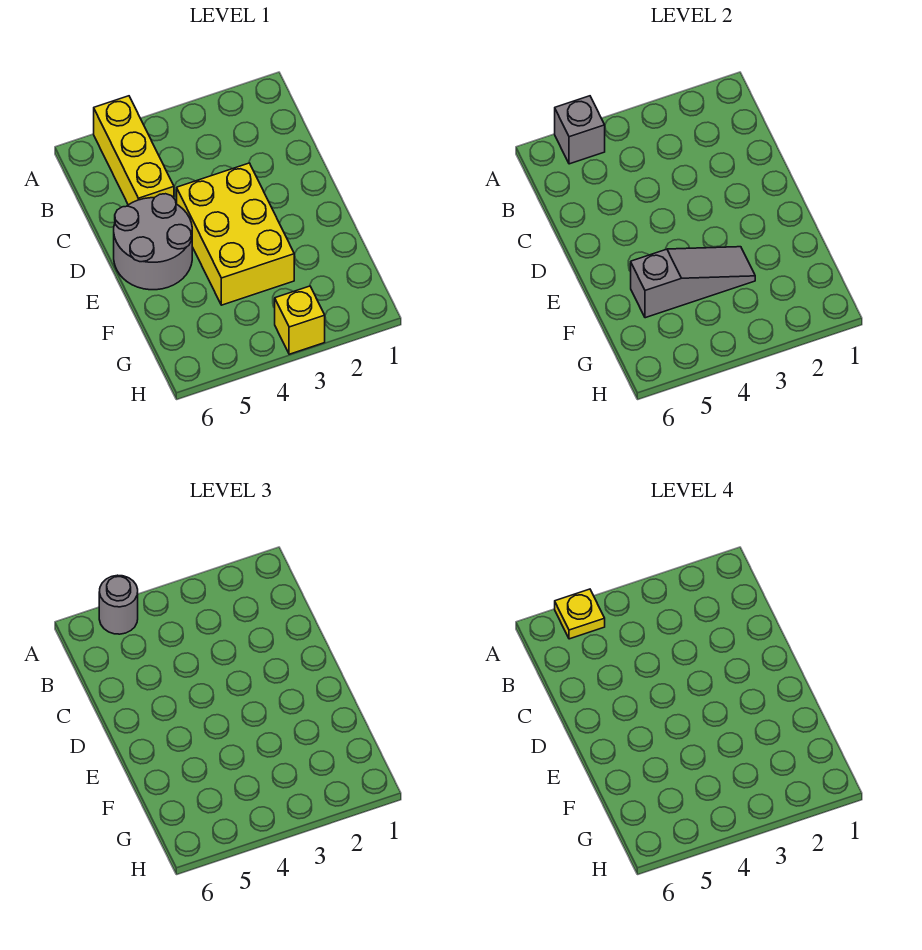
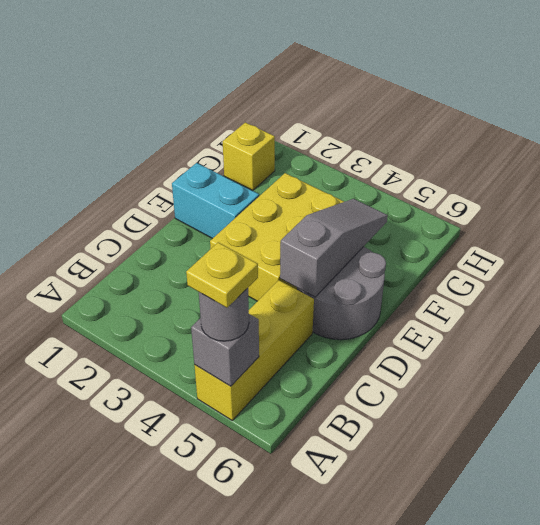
none -> cyan 1x2 brick [172,163,259,239]
grey 1x3 slope [631,247,755,318] -> grey 1x3 slope turned to [280,199,388,297]
yellow 1x1 brick [275,286,325,354] -> yellow 1x1 brick moved to [223,122,275,191]

